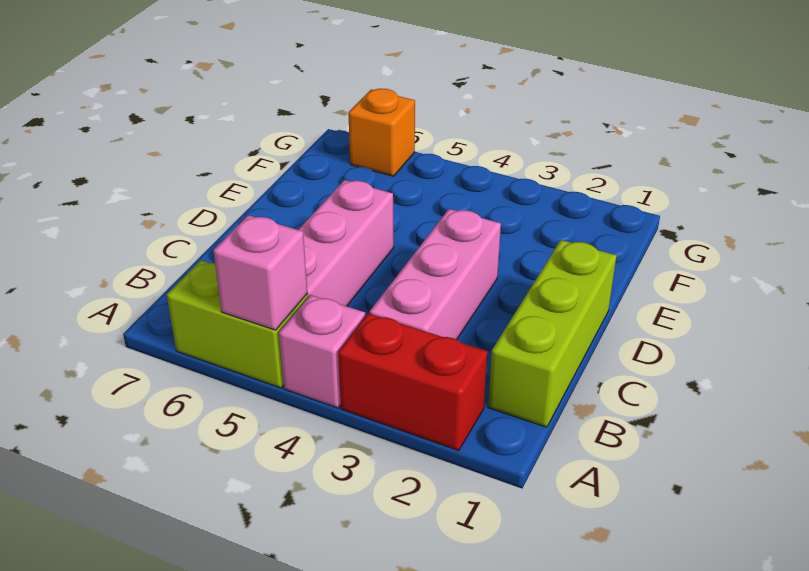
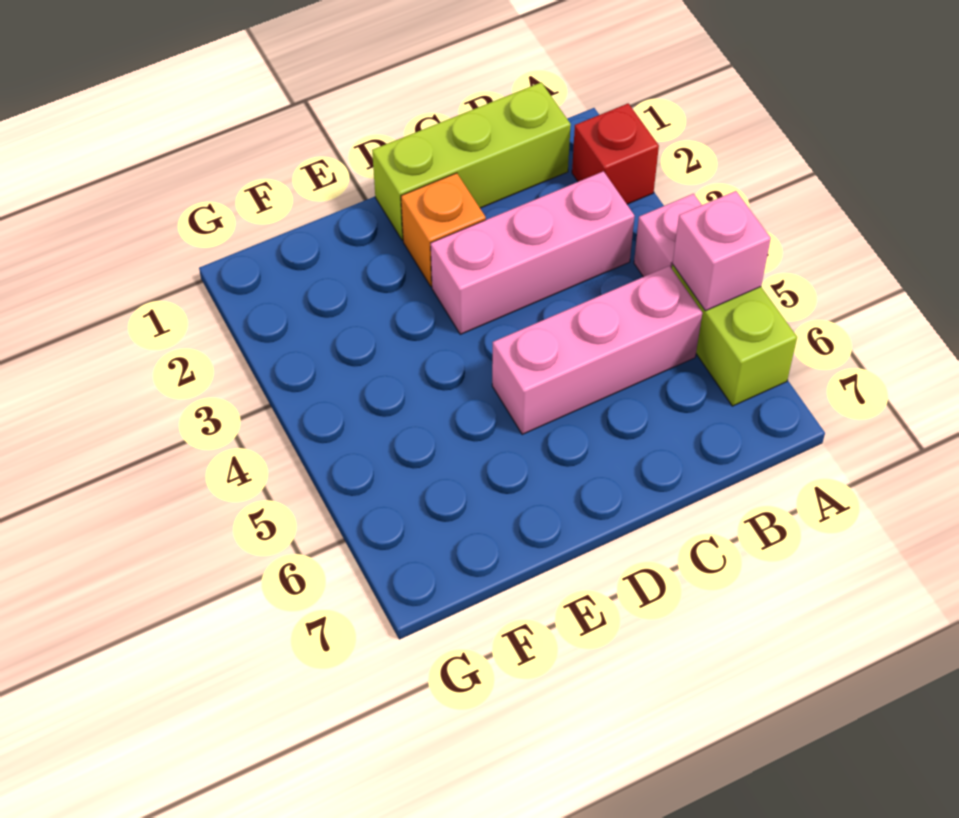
red 1x2 brick [338,313,487,451] -> red 1x1 brick [572,103,659,204]
orange 1x1 brick [348,89,415,176] -> orange 1x1 brick moved to [401,173,486,287]

